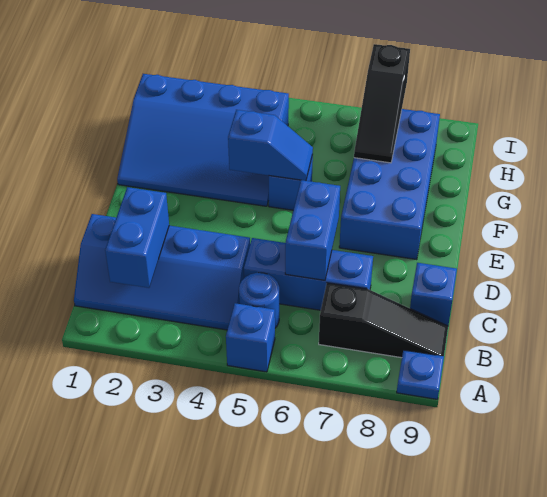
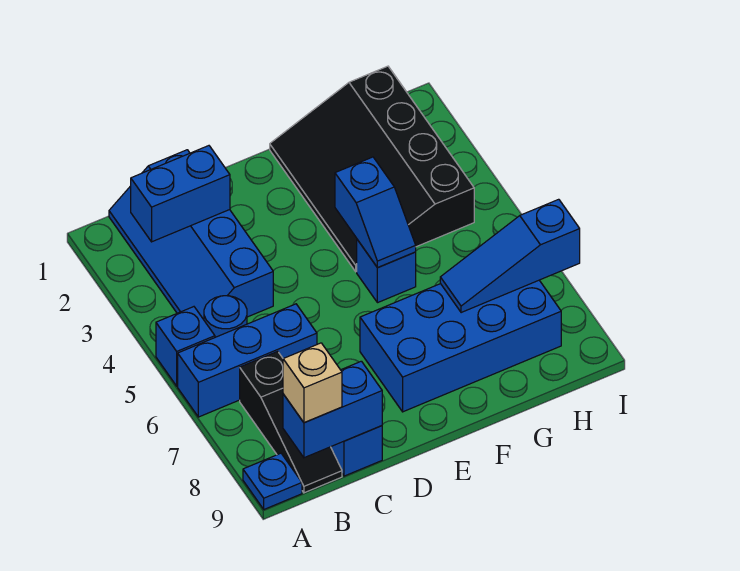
none -> tan 1x1 brick [283,343,342,423]
blue 1x3 brick [244,238,373,310] -> blue 1x3 brick turned to [178,304,317,417]
blue 1x2 brick [285,180,340,280] -> blue 1x2 brick moved to [283,361,382,458]
blue 3x4 slope [117,74,289,206] -> black 3x4 slope [270,66,474,272]
black 1x3 slope [354,44,410,163] -> blue 1x3 slope [440,199,580,313]

